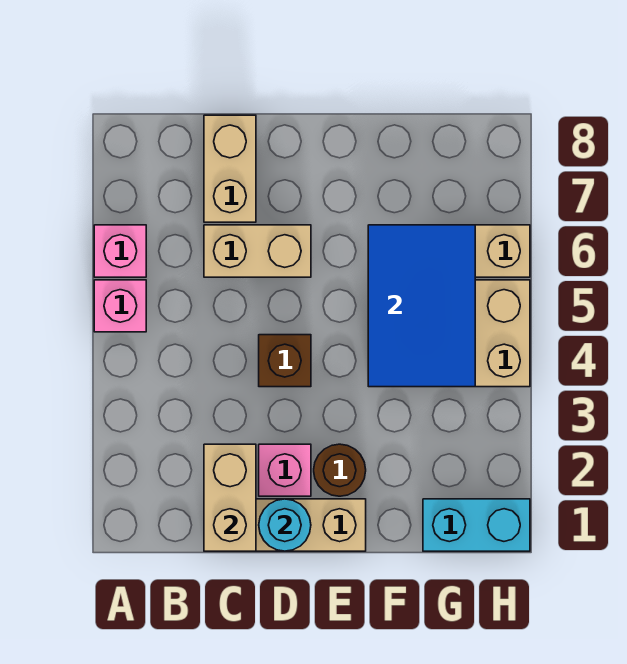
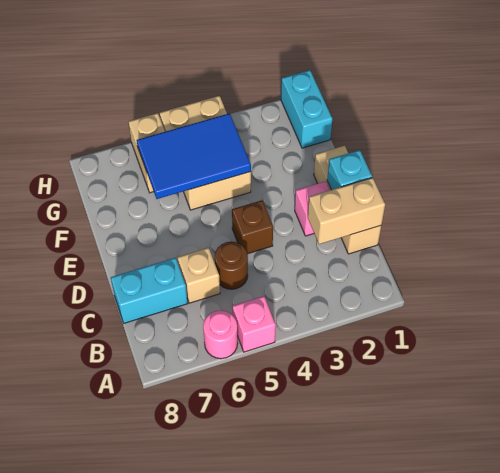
pink 1x1 brick [94,225,146,277] -> pink 1x1 round brick [203,311,238,359]
tan 1x2 brick [204,225,311,277] -> tan 1x1 brick [177,248,220,303]
tan 1x2 brick [204,115,256,222] -> cyan 1x2 brick [111,258,188,323]
cyan 1x1 round brick [259,499,311,551] -> cyan 1x1 brick [327,150,372,190]
brown 1x1 round brick [314,444,366,496] -> brown 1x1 round brick moved to [215,242,248,289]

